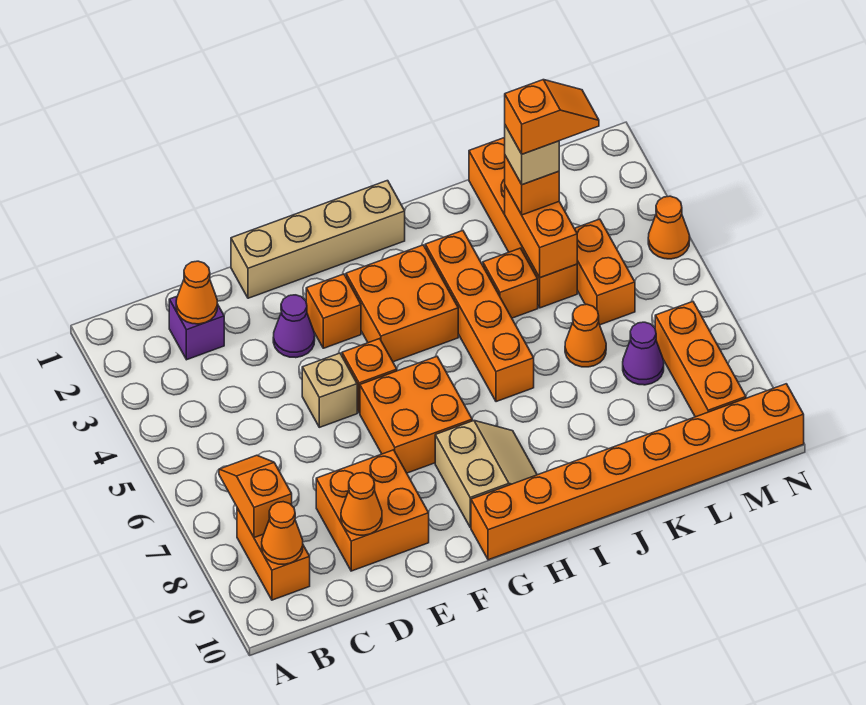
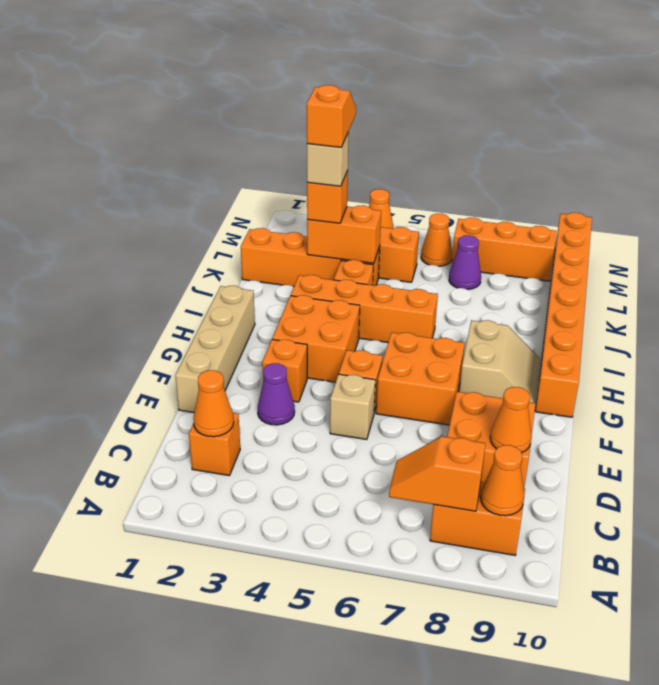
purple 1x1 brick [169,297,224,360] -> orange 1x1 brick [189,413,240,476]
tan 2x2 slope [435,421,537,527] -> tan 2x2 slope turned to [459,320,540,403]
orange 1x1 cone [565,304,606,367] -> orange 1x1 cone moved to [421,214,452,266]

